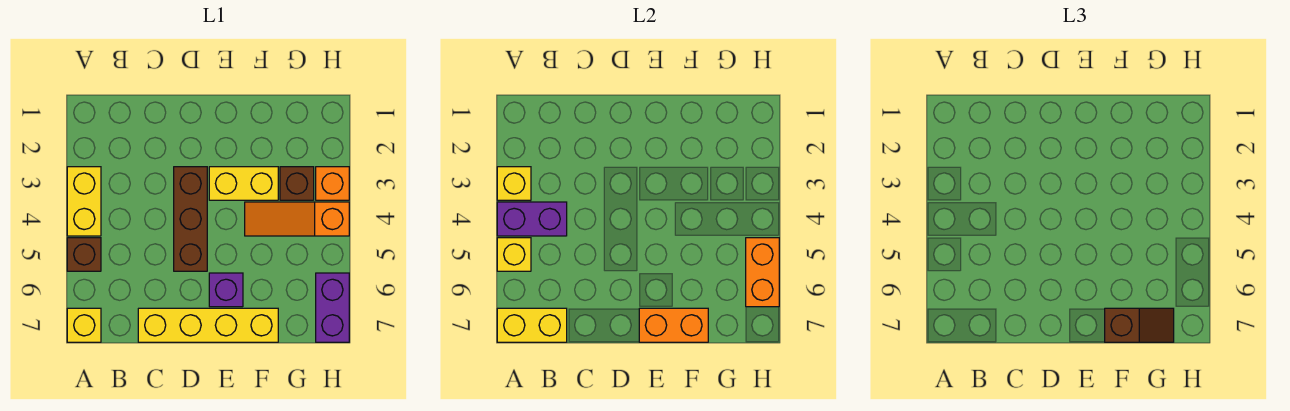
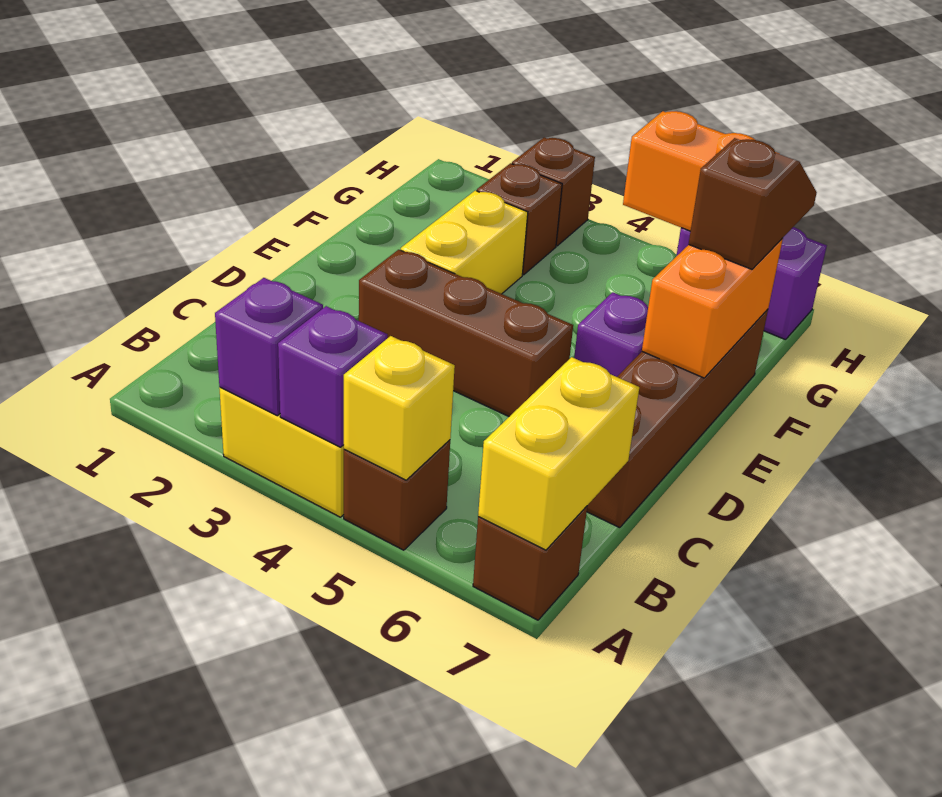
yellow 1x1 brick [497,167,531,200] -> purple 1x1 brick [215,278,323,416]
purple 1x2 brick [497,202,567,236] -> purple 1x1 brick [278,306,387,447]
yellow 1x1 brick [67,308,101,342] -> brown 1x1 brick [473,506,587,620]
yellow 1x4 brick [138,308,278,342] -> brown 1x4 brick [587,309,768,528]
orange 1x3 slope [245,202,349,236] -> none
orange 1x1 brick [316,167,349,200] -> brown 1x1 brick [512,138,595,246]

